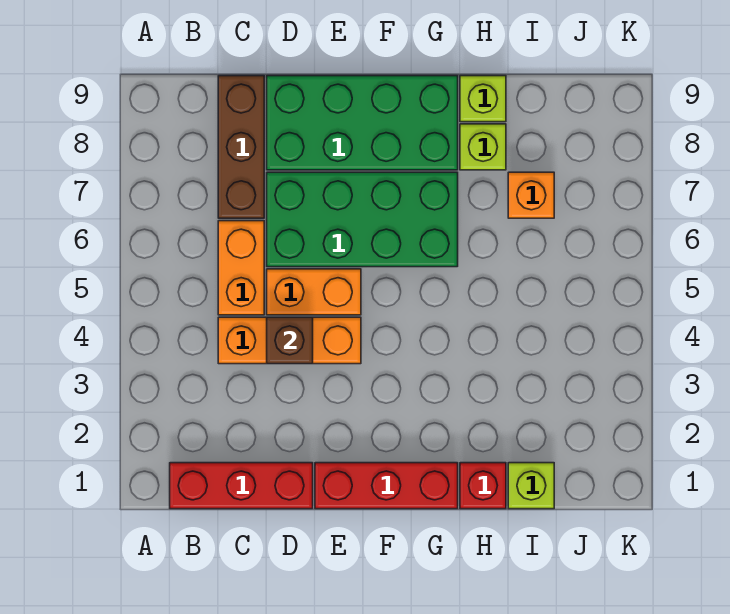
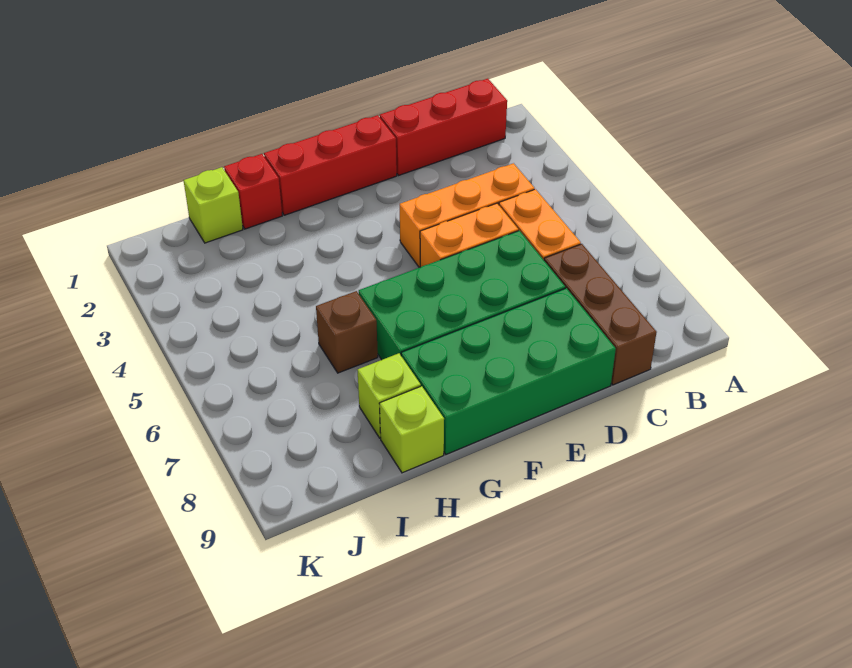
brown 1x1 brick [267,317,313,364] -> brown 1x1 brick moved to [316,291,378,373]
orange 1x1 brick [508,172,554,218] -> none

